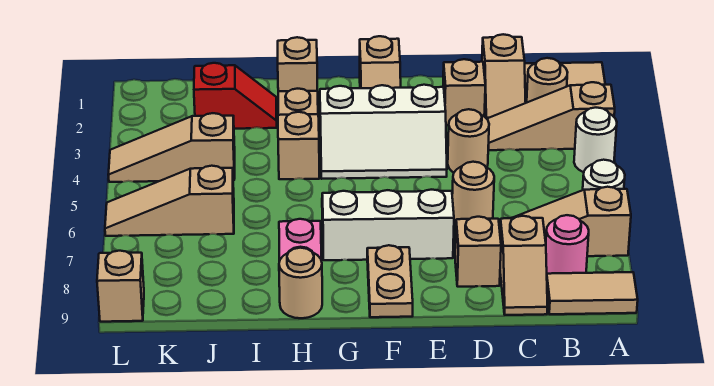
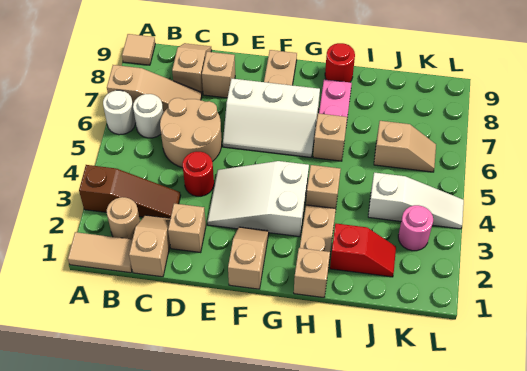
tan 1x3 slope [487,82,615,150] -> brown 1x3 slope [79,165,181,218]
white 1x1 round brick [574,108,617,172] -> white 1x1 round brick moved to [133,94,163,138]
tan 1x2 tile [547,272,638,314] -> tan 1x1 tile [122,34,155,65]
pink 1x1 round brick [546,215,589,274] -> pink 1x1 round brick moved to [398,205,433,251]
tan 1x1 round brick [448,109,489,172] -> red 1x1 round brick [183,152,214,196]
tan 1x1 round brick [452,162,494,224] -> tan 2x2 round brick [160,98,222,168]
white 2x3 slope [320,85,447,179] -> white 2x3 slope turned to [208,161,309,237]
tan 1x1 round brick [279,248,322,318] -> red 1x1 round brick [325,43,355,82]
red 1x2 slope [194,63,277,129] -> red 1x2 slope turned to [330,224,396,277]
tan 1x3 slope [108,113,235,182] -> white 1x3 slope [368,172,464,229]
tan 1x3 slope [105,166,234,236] -> tan 1x2 slope [374,121,436,172]
tan 1x1 brick [97,251,144,322] -> tan 1x1 brick moved to [313,113,347,161]

